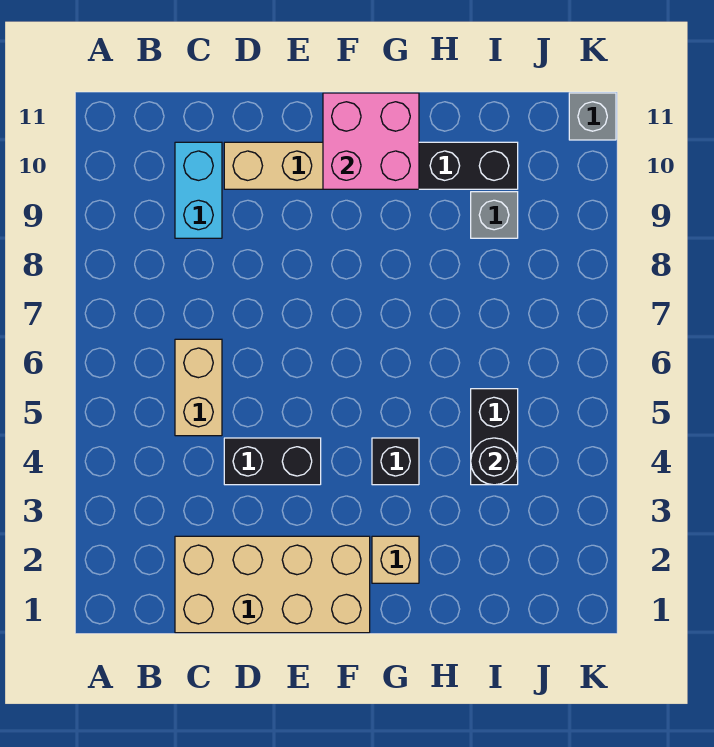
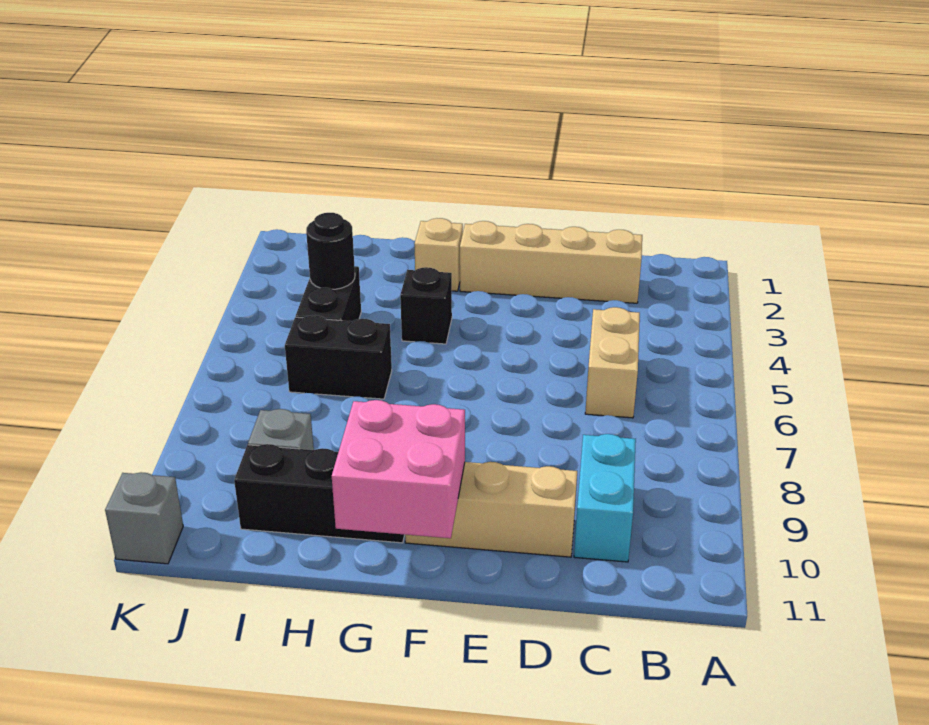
tan 2x4 brick [175,536,370,633] -> tan 1x4 brick [460,221,642,303]
black 1x2 brick [224,438,321,485] -> black 1x2 brick moved to [285,315,392,399]

